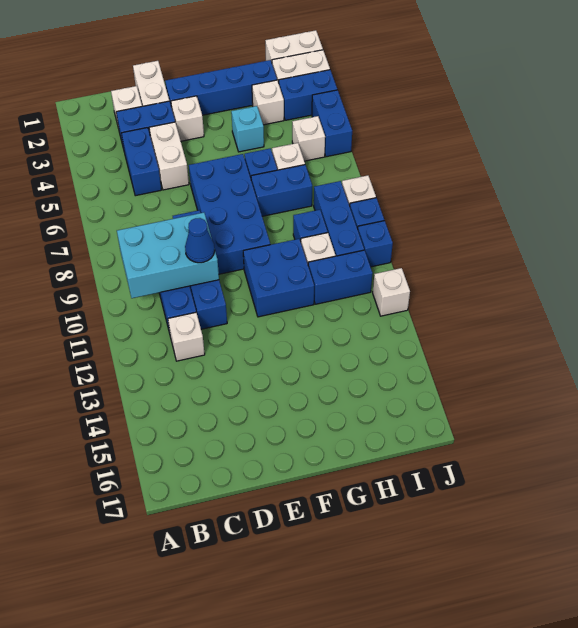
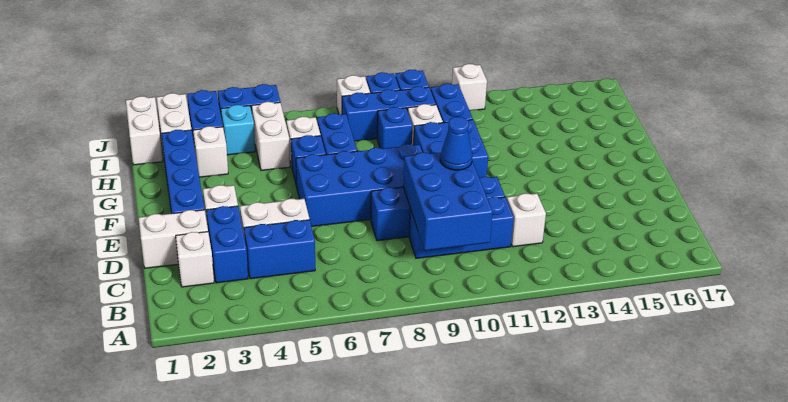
cyan 2x3 brick [117,213,219,298] -> blue 2x3 brick [403,152,493,250]
cyan 1x1 brick [231,106,264,152] -> cyan 1x1 brick moved to [221,105,255,155]
white 1x1 brick [292,116,325,161] -> white 1x2 brick [252,102,290,170]

